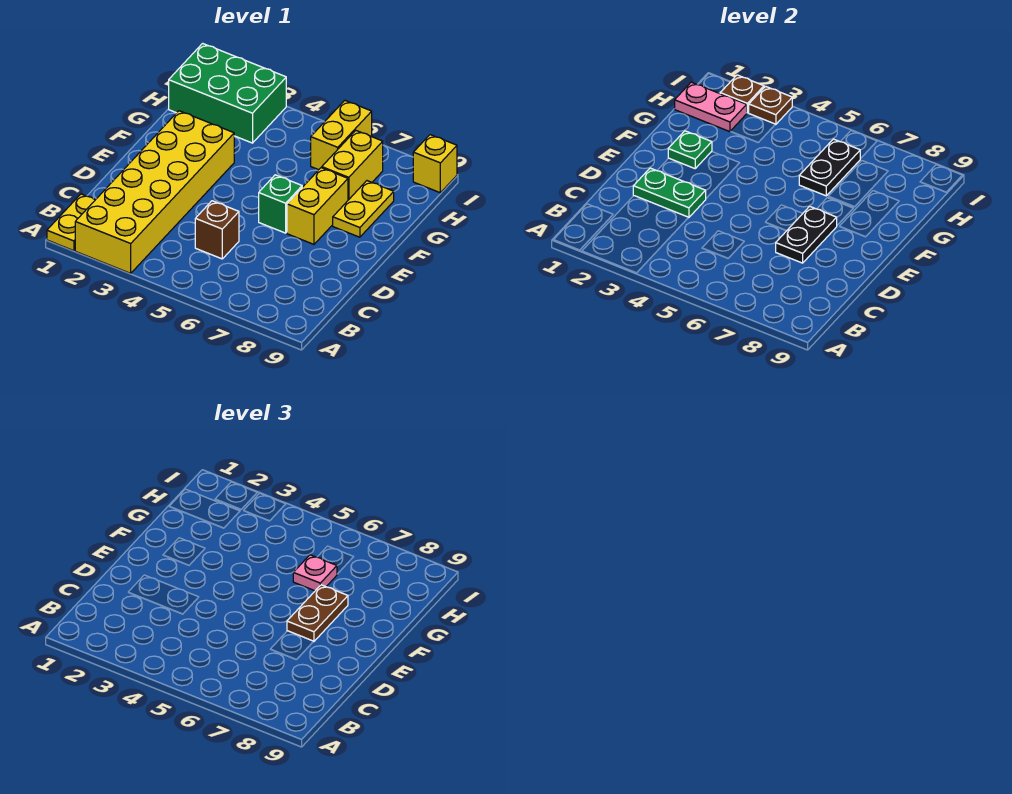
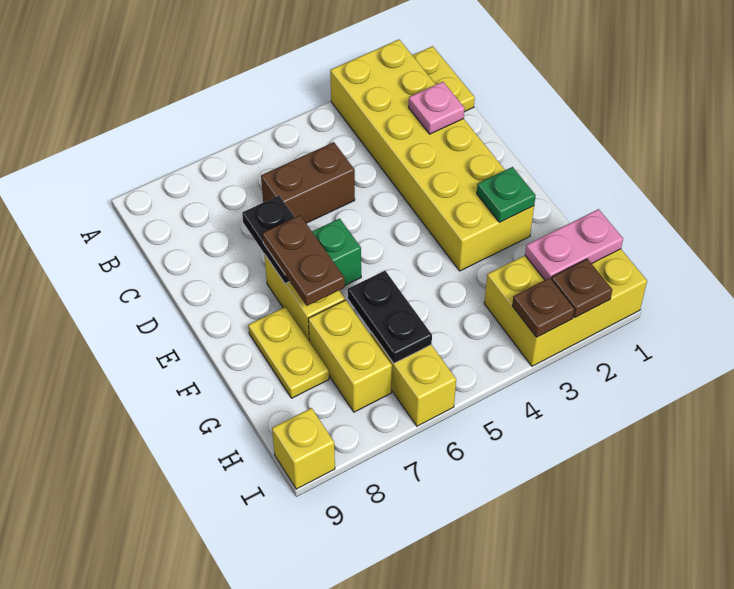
brown 1x1 brick [195,201,239,259] -> brown 1x2 brick [261,142,355,223]
green 1x2 plate [633,168,706,218] -> none
pink 1x1 plate [293,555,337,591] -> pink 1x1 plate moved to [409,82,465,134]
green 2x3 brick [169,43,286,143] -> yellow 2x3 brick [484,249,647,366]

